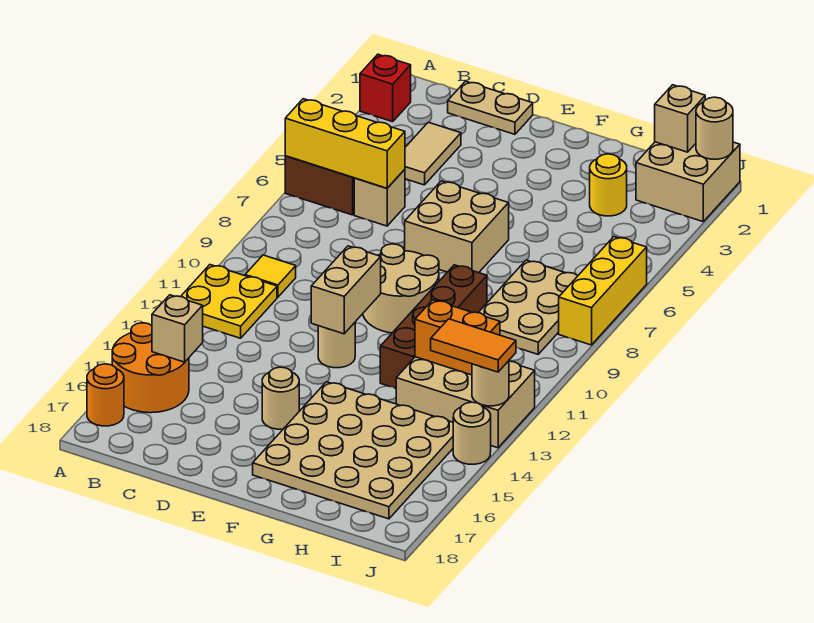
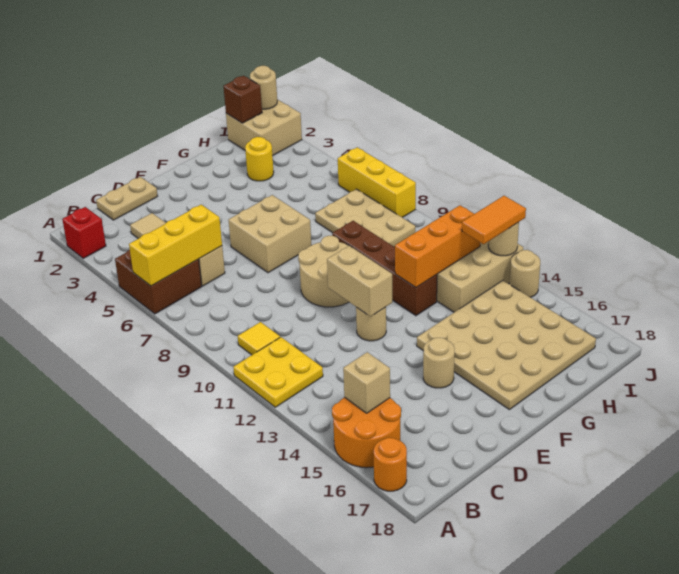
orange 1x2 brick [415,300,500,375] -> orange 1x3 brick [395,205,480,287]
tan 1x1 brick [655,85,705,152] -> brown 1x1 brick [223,76,262,123]

